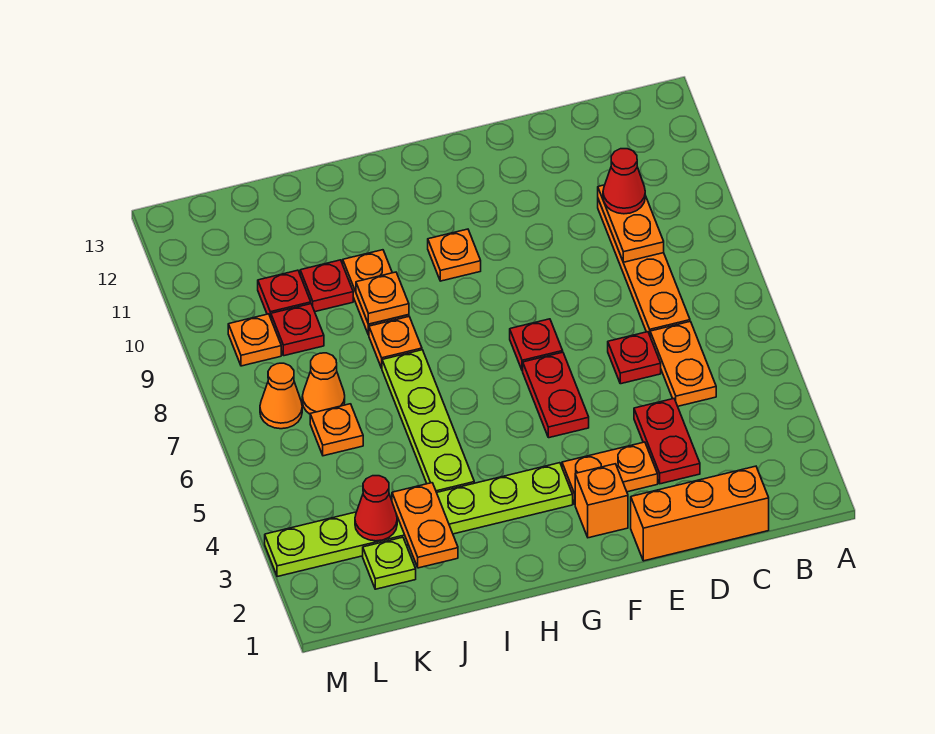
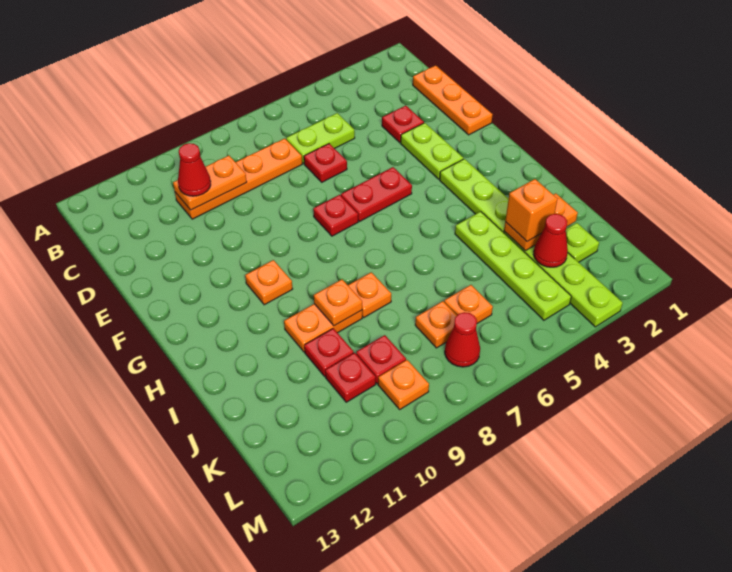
orange 1x3 brick [631,466,769,561] -> orange 1x3 plate [413,65,493,135]
orange 1x2 plate [650,321,716,406] -> lime 1x2 plate [286,113,355,163]
red 1x2 plate [634,399,700,484] -> red 1x1 plate [382,106,424,143]
orange 1x2 plate [562,442,658,504] -> lime 1x2 plate [401,123,464,179]
orange 1x1 brick [575,464,628,538] -> orange 1x1 brick moved to [505,179,557,241]
lime 1x4 plate [382,350,474,492] -> lime 1x4 plate turned to [455,211,571,320]
orange 1x1 cone [302,353,345,414] -> orange 1x1 plate [415,301,457,348]
orange 1x1 cone [260,363,302,429] -> red 1x1 cone [445,312,480,367]

